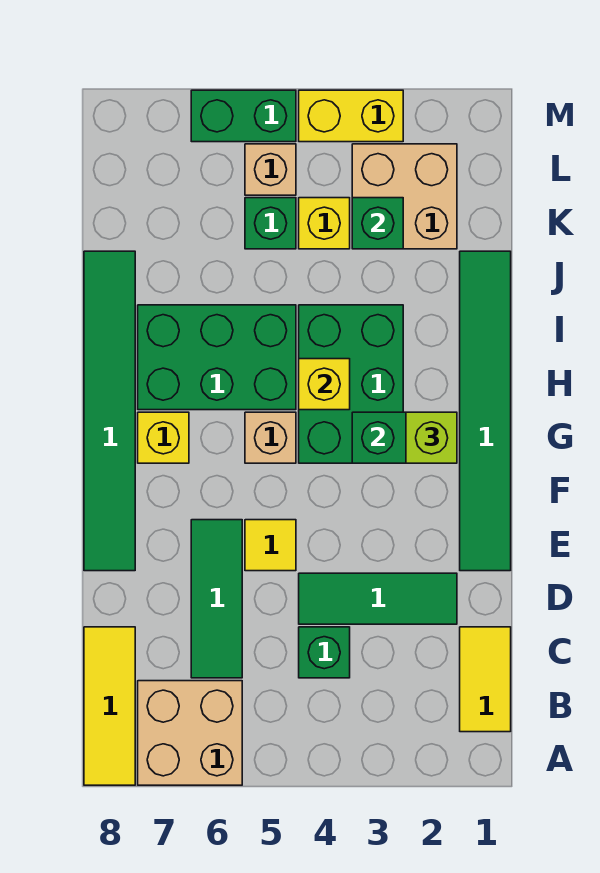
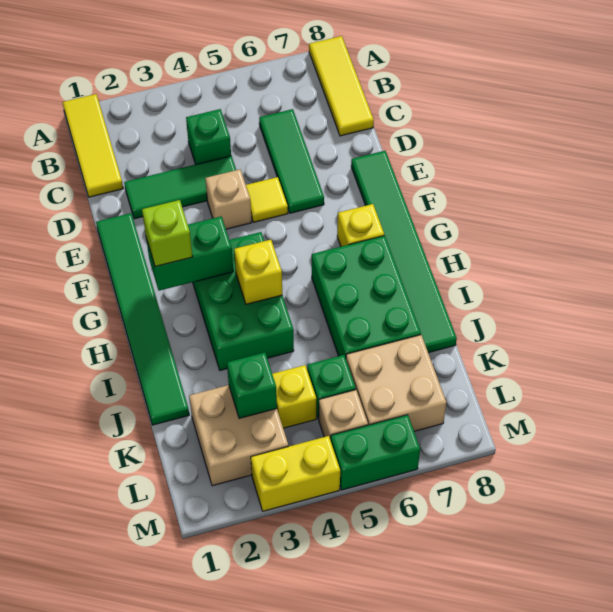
tan 2x2 brick [138,681,242,785] -> tan 2x2 brick moved to [346,335,446,431]
yellow 1x2 tile [460,627,511,732] -> yellow 1x3 tile [63,94,123,197]
tan 1x1 brick [245,412,296,463] -> tan 1x1 brick moved to [205,169,252,229]
green 2x3 brick [138,305,296,410] -> green 2x3 brick turned to [312,236,421,358]

